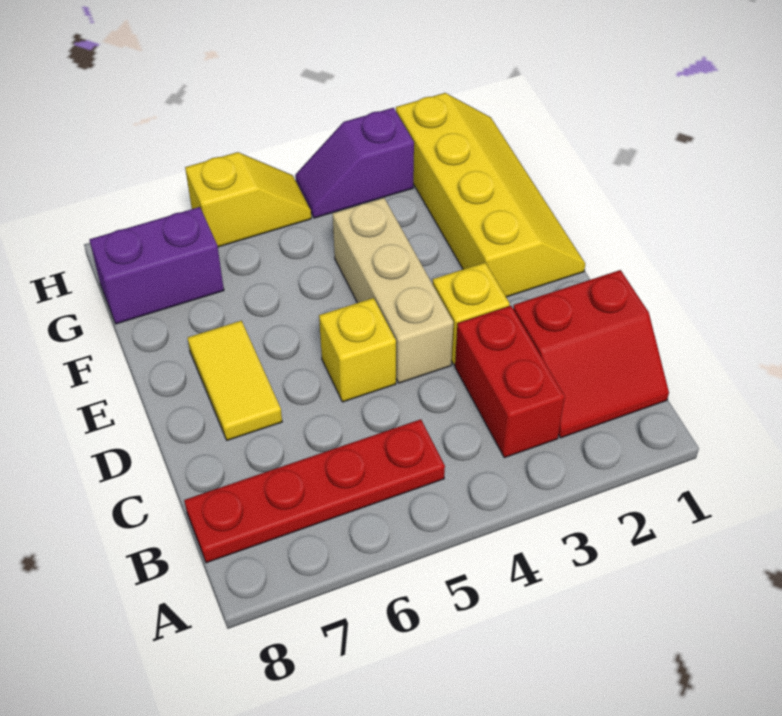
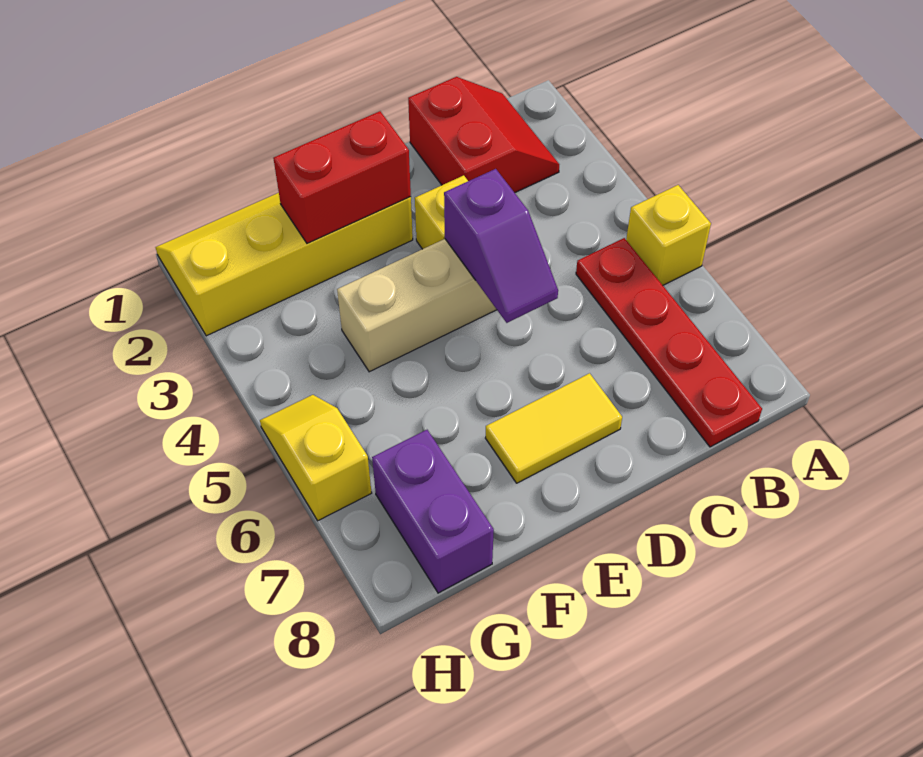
red 1x2 brick [455,306,565,458] -> red 1x2 brick moved to [273,111,411,243]
yellow 1x1 brick [319,298,396,402] -> yellow 1x1 brick moved to [626,185,711,285]
purple 1x2 slope [295,108,414,218] -> purple 1x2 slope moved to [444,169,558,323]

